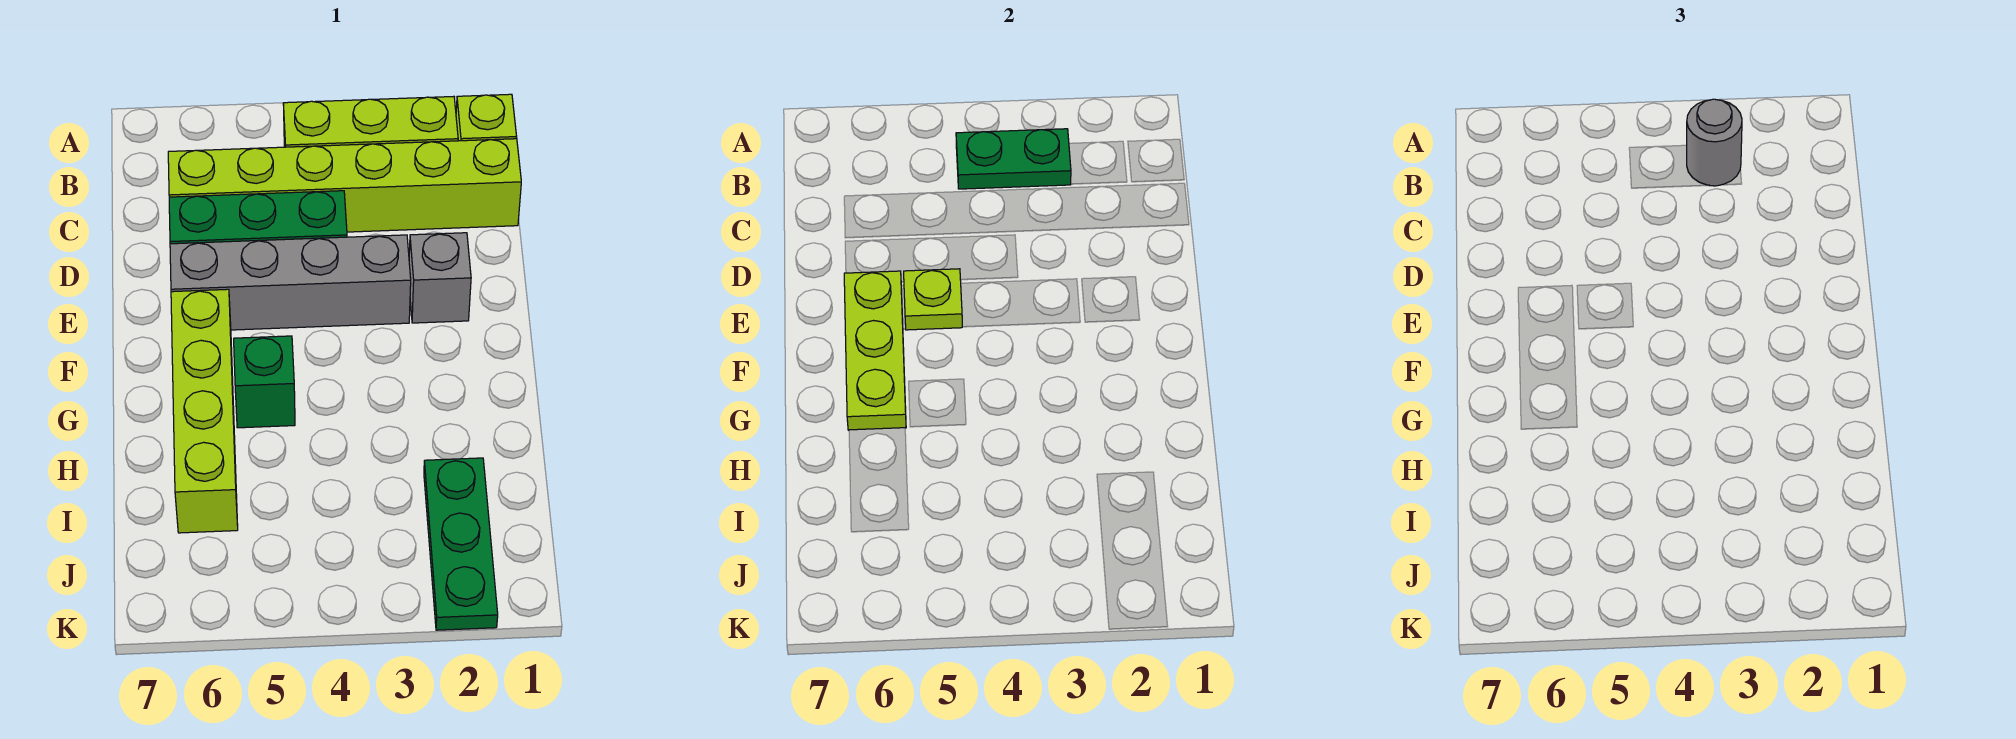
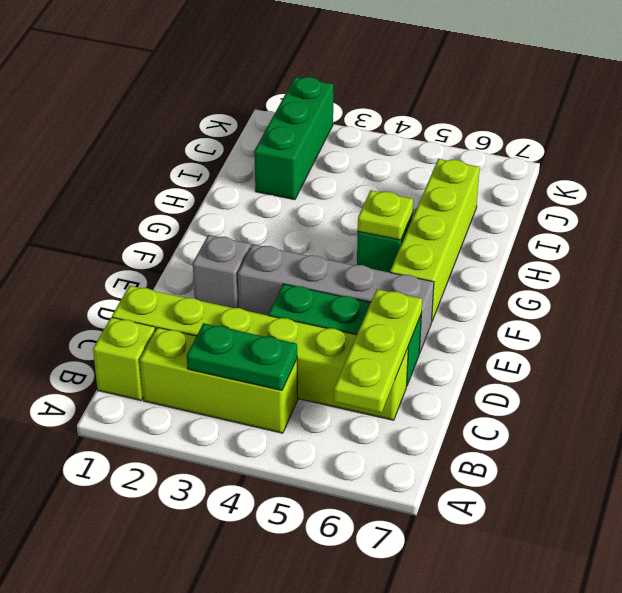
grey 1x1 round brick [1687,99,1742,186] -> none
lime 1x1 plate [904,269,962,330] -> lime 1x1 plate moved to [358,191,413,240]
lime 1x3 plate [844,271,906,430] -> lime 1x3 plate moved to [334,289,422,413]
green 1x3 plate [424,458,498,630] -> green 1x3 brick [254,77,333,200]

